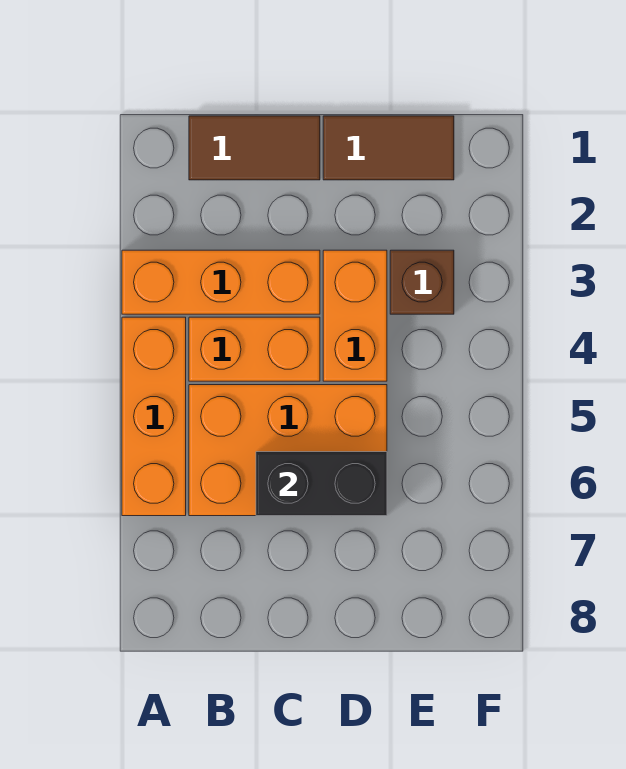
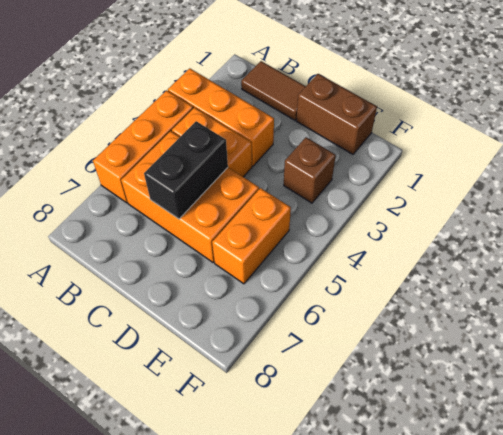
black 1x2 brick [256,452,387,516] -> black 1x2 brick turned to [144,121,228,219]
brown 1x2 tile [323,116,454,180] -> brown 1x2 brick [296,74,377,154]
orange 1x2 brick [323,250,387,381] -> orange 1x2 brick moved to [212,188,291,284]

